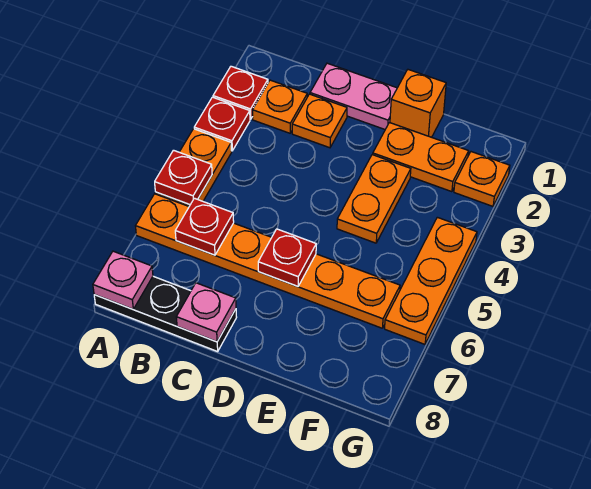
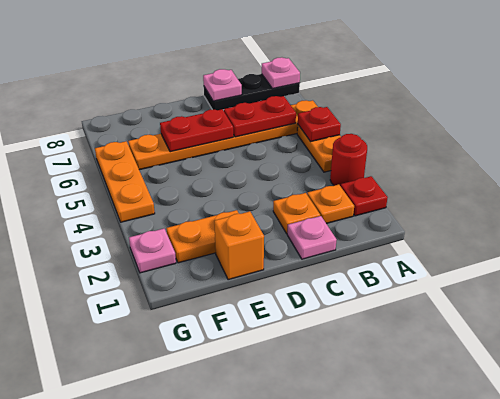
red 1x1 plate [194,97,250,151] -> red 1x1 round brick [330,134,367,185]
red 1x1 plate [175,198,234,255] -> red 1x2 plate [224,96,296,137]
pink 1x2 plate [310,63,397,129] -> pink 1x1 plate [287,216,337,259]
red 1x1 plate [258,229,316,286] -> red 1x2 plate [160,109,233,152]
orange 1x2 plate [337,155,411,243] -> none
orange 1x1 plate [454,152,510,206] -> pink 1x1 plate [129,229,176,273]

